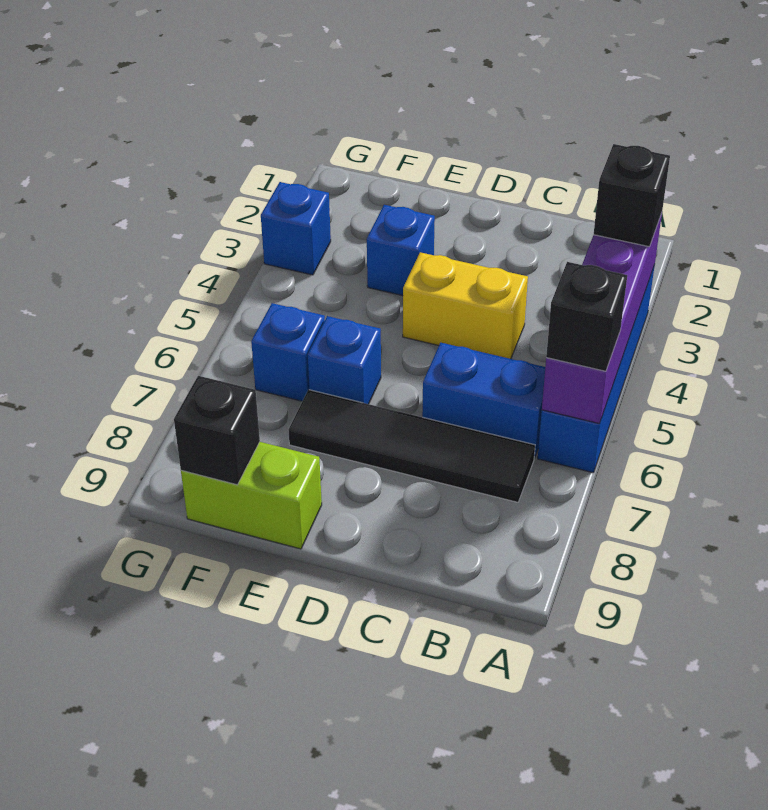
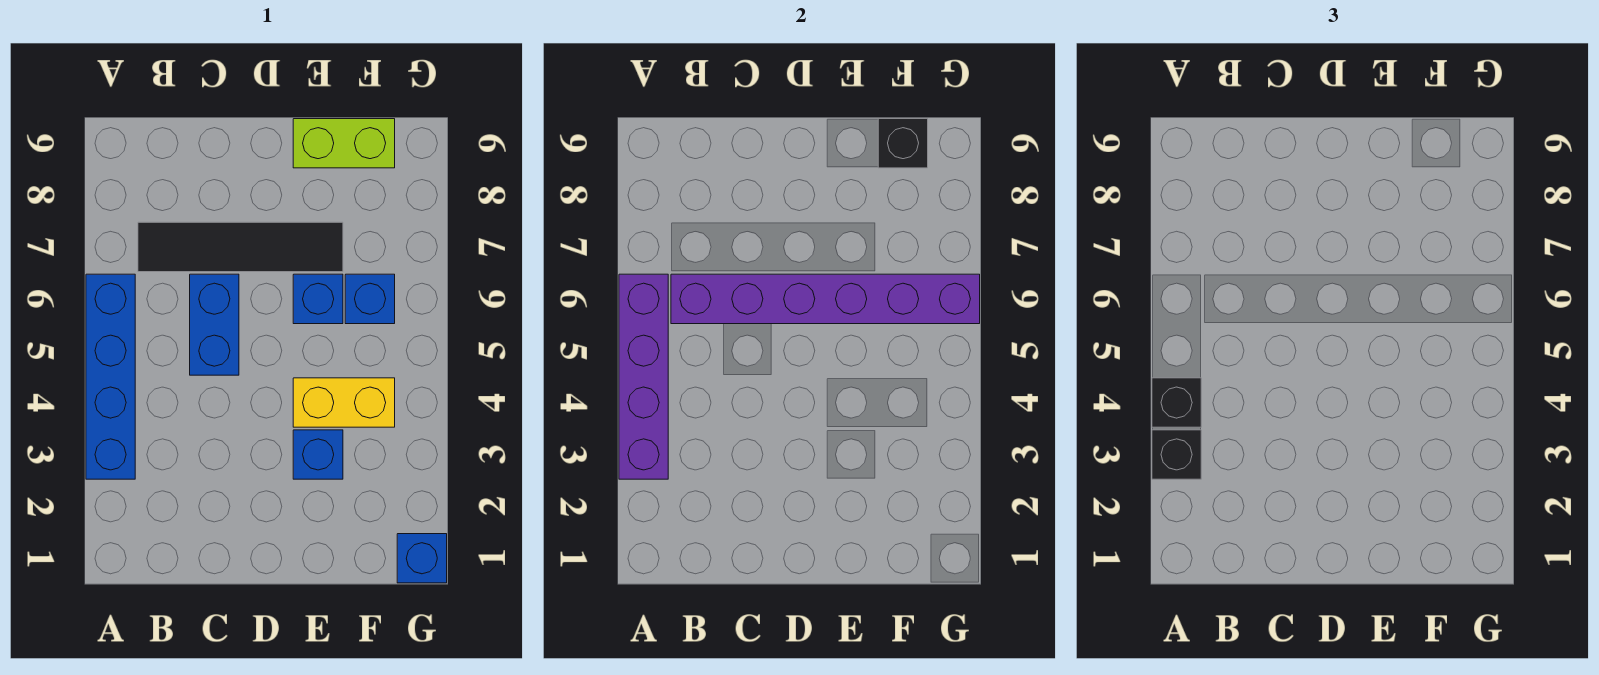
black 1x1 brick [546,262,627,371] -> black 1x1 brick moved to [1152,378,1201,427]
blue 1x2 brick [422,343,545,458] -> blue 1x2 brick turned to [190,274,239,375]
none -> purple 1x6 brick [671,274,980,324]
yellow 1x2 brick [403,252,528,359] -> yellow 1x2 brick moved to [293,378,395,427]
blue 1x1 brick [261,182,331,275] -> blue 1x1 brick moved to [397,534,447,583]

